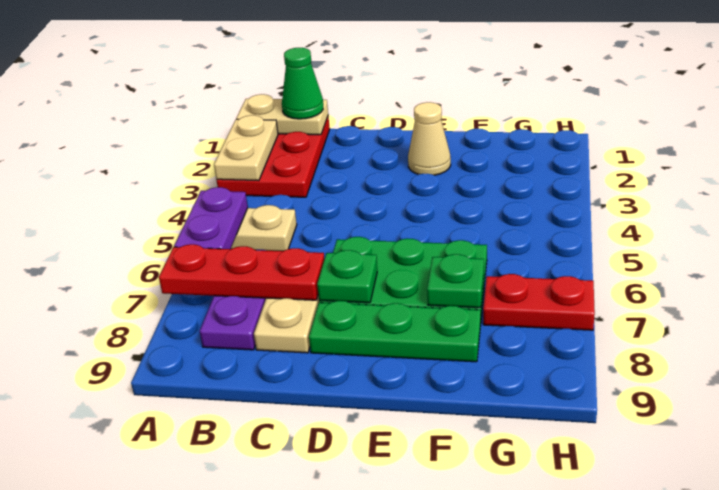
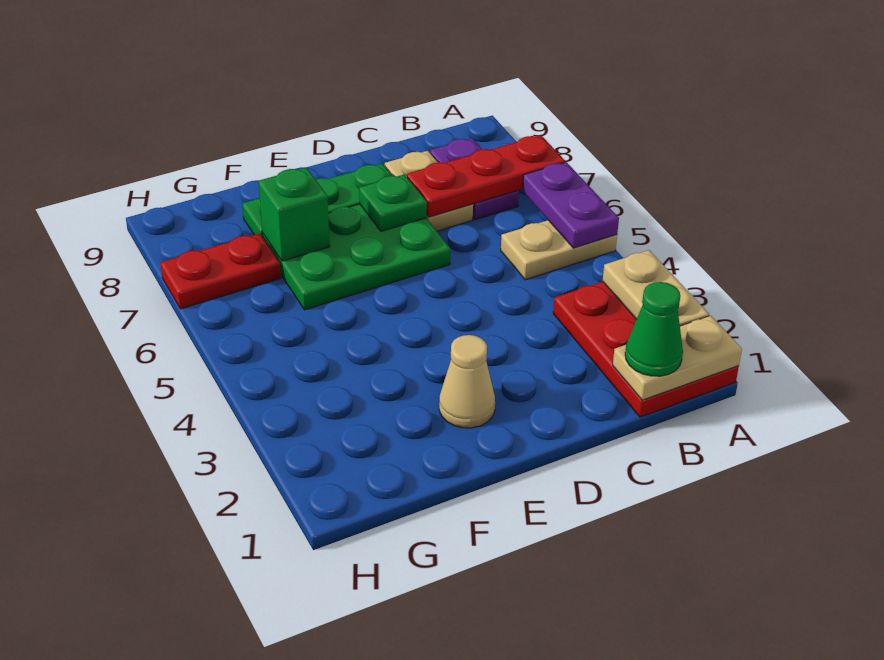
green 1x1 plate [427,254,484,308] -> green 1x1 brick [258,167,330,261]

